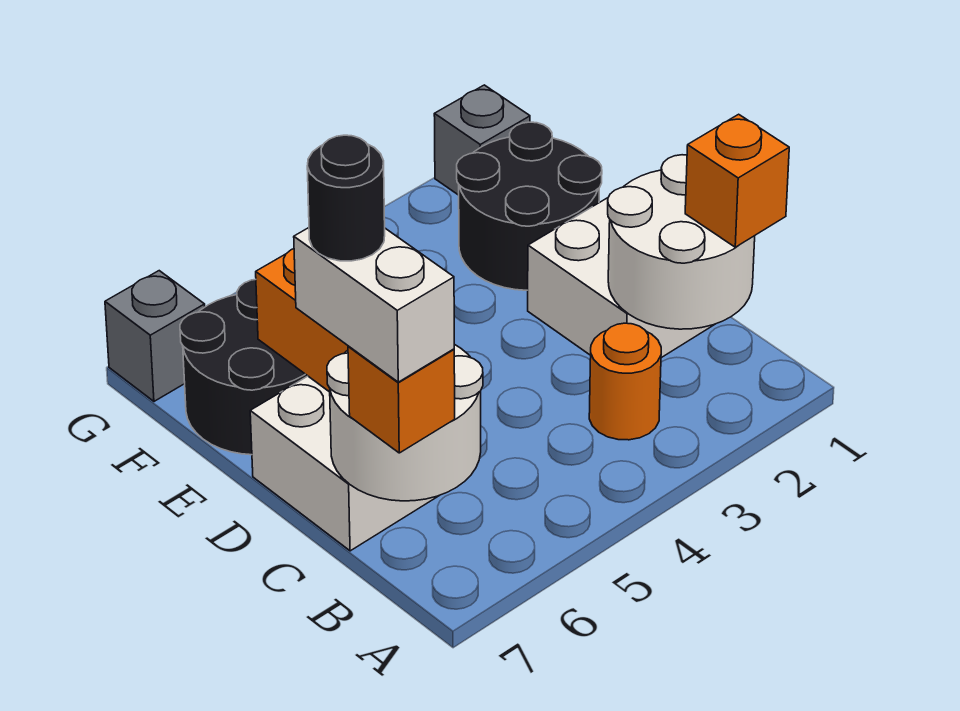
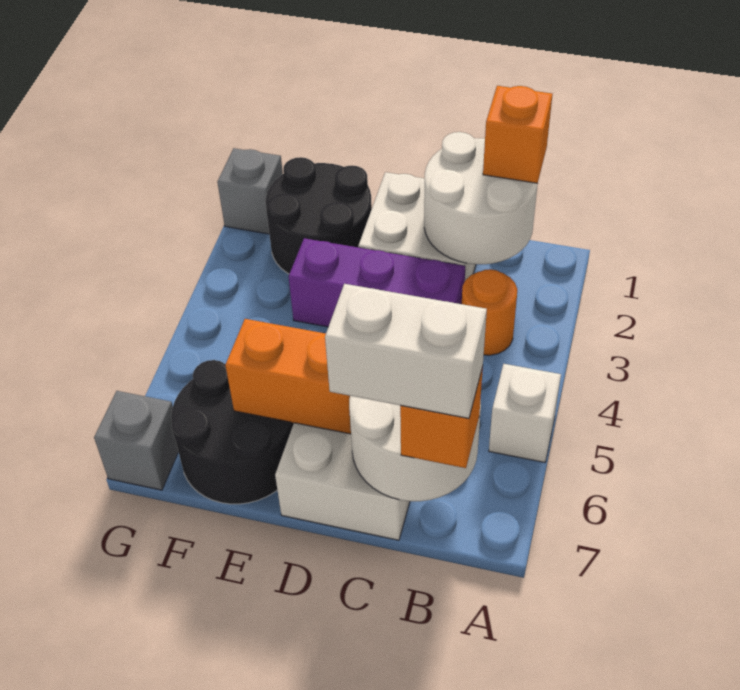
none -> white 1x1 brick [489,364,561,462]
none -> purple 1x3 brick [289,238,465,327]
black 1x1 round brick [307,135,385,261] -> none

